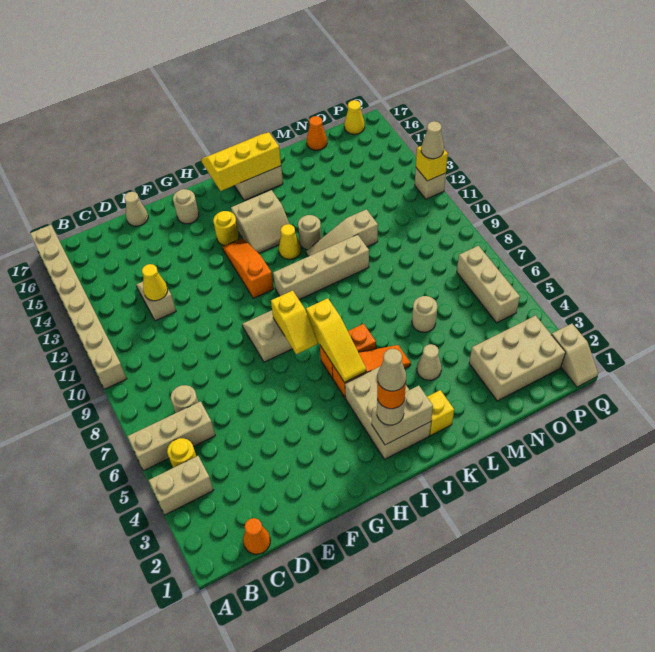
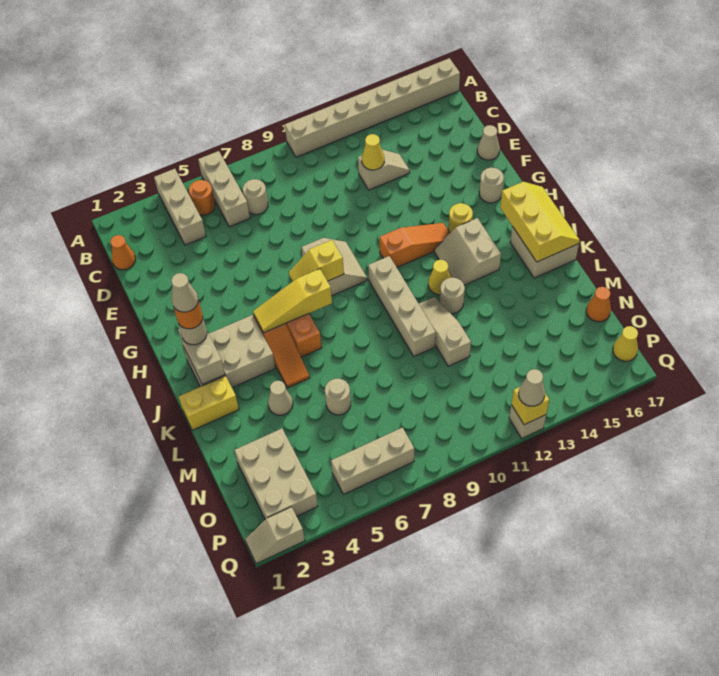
tan 1x2 brick [149,456,213,515] -> tan 1x3 brick [154,169,206,245]
yellow 1x1 round brick [167,438,196,468] -> orange 1x1 round brick [189,180,215,215]
yellow 1x1 brick [427,390,454,435] -> yellow 1x2 brick [179,376,239,430]

